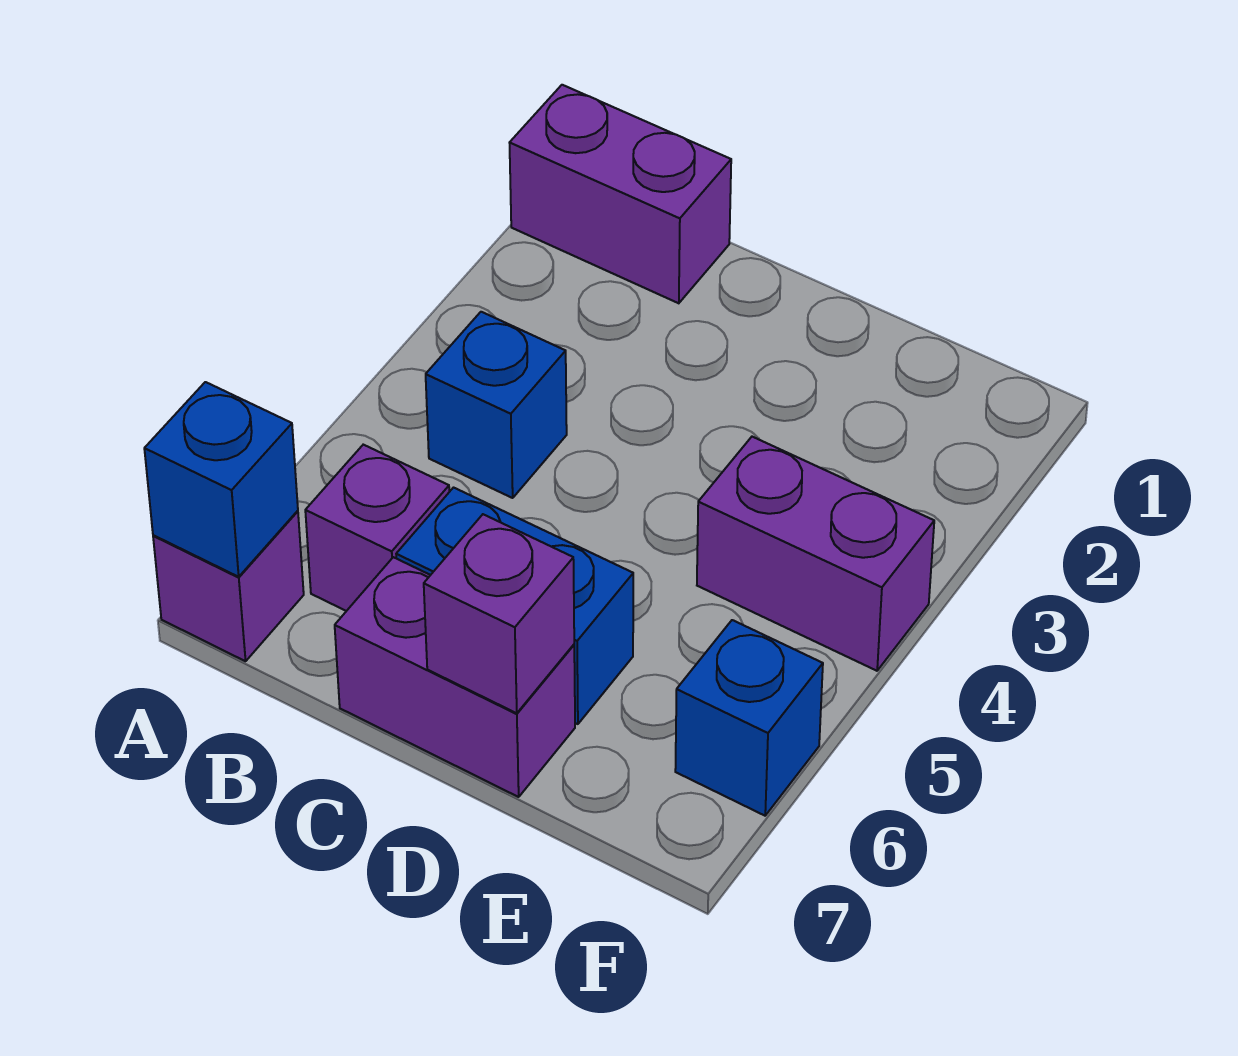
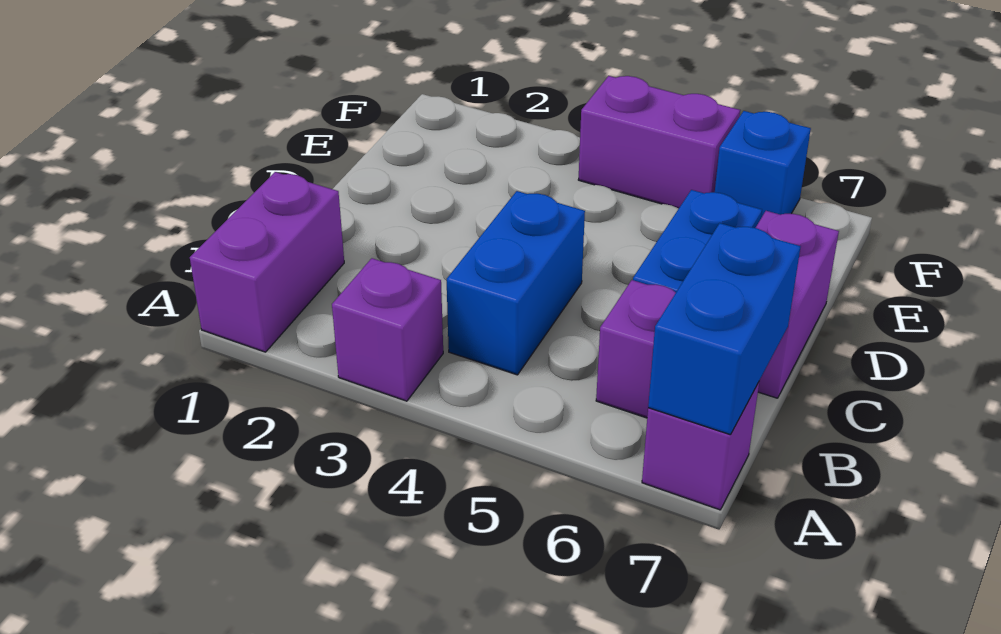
blue 1x1 brick [144,382,298,577] -> blue 1x2 brick [648,223,801,435]
blue 1x1 brick [426,312,567,498] -> blue 1x2 brick [447,191,585,375]
purple 1x1 brick [424,514,574,713] -> purple 1x1 brick moved to [332,258,443,401]
purple 1x2 brick [697,437,934,671] -> purple 1x2 brick turned to [578,76,740,209]

